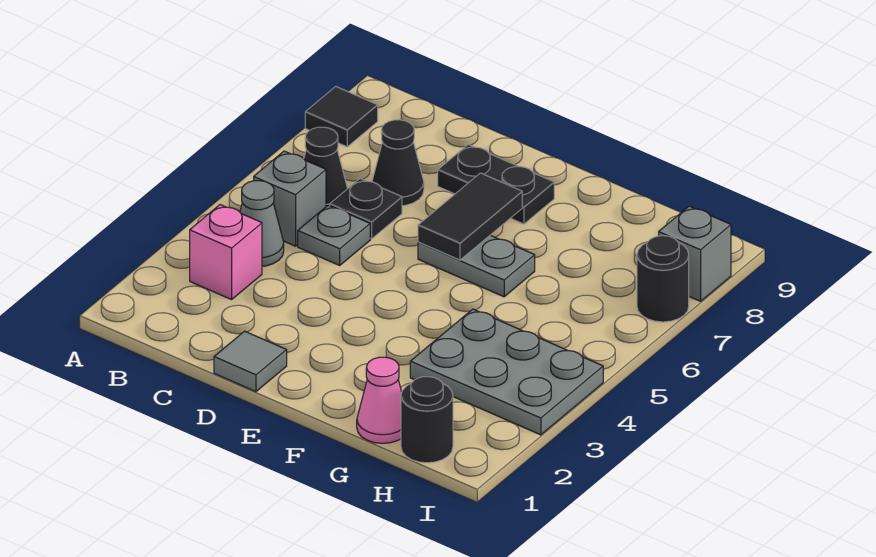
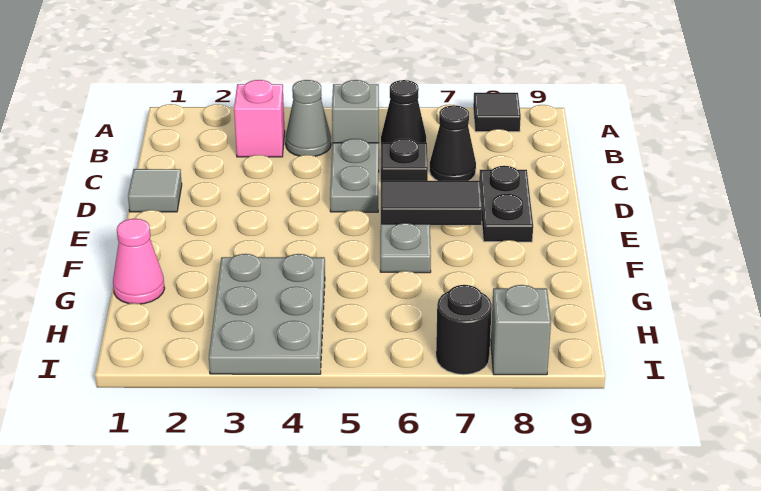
grey 1x1 plate [298,205,370,265] -> grey 1x2 plate [330,139,379,212]
black 1x1 round brick [401,377,453,463] -> none

